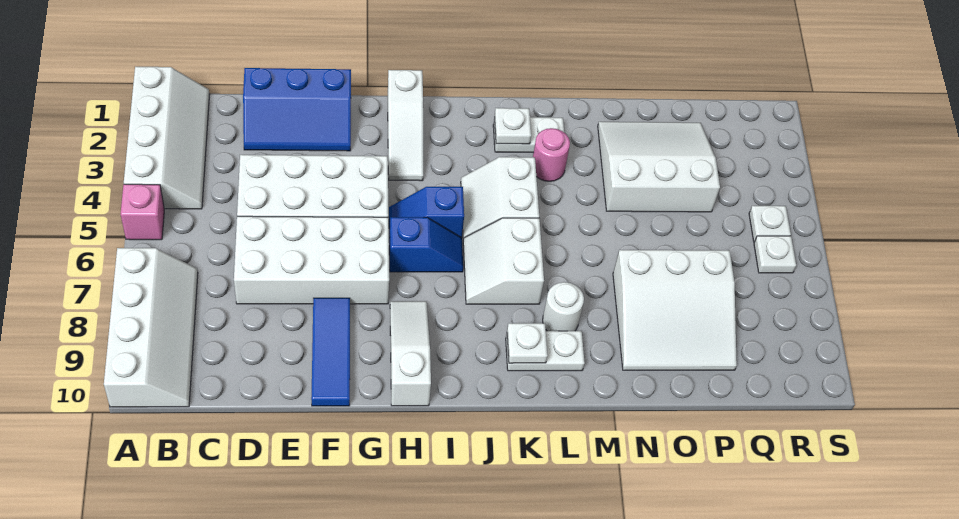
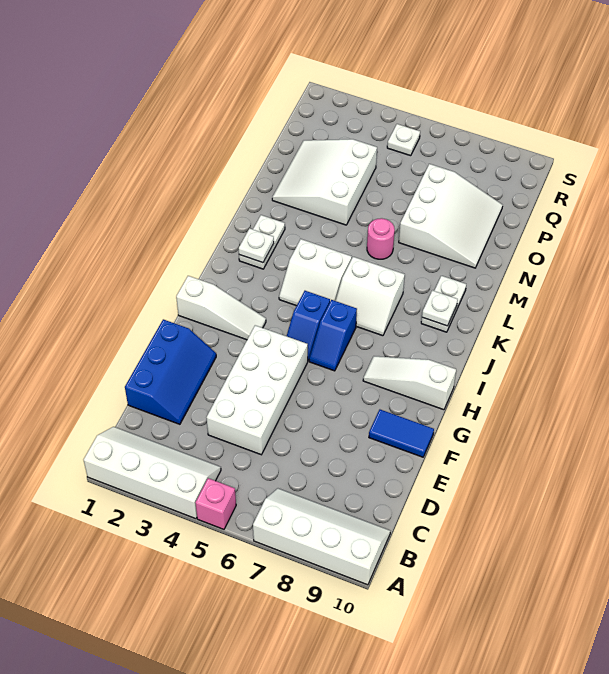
white 2x4 brick [234,216,389,304] -> none
blue 1x3 tile [311,298,350,406] -> blue 1x2 tile [369,410,434,457]
blue 1x2 slope [389,217,463,272] -> blue 1x2 slope turned to [309,300,357,371]
pink 1x1 round brick [533,128,570,181] -> pink 1x1 round brick moved to [367,218,395,259]
white 1x1 round brick [543,282,584,331] -> none
white 1x1 plate [754,236,796,273] -> none

